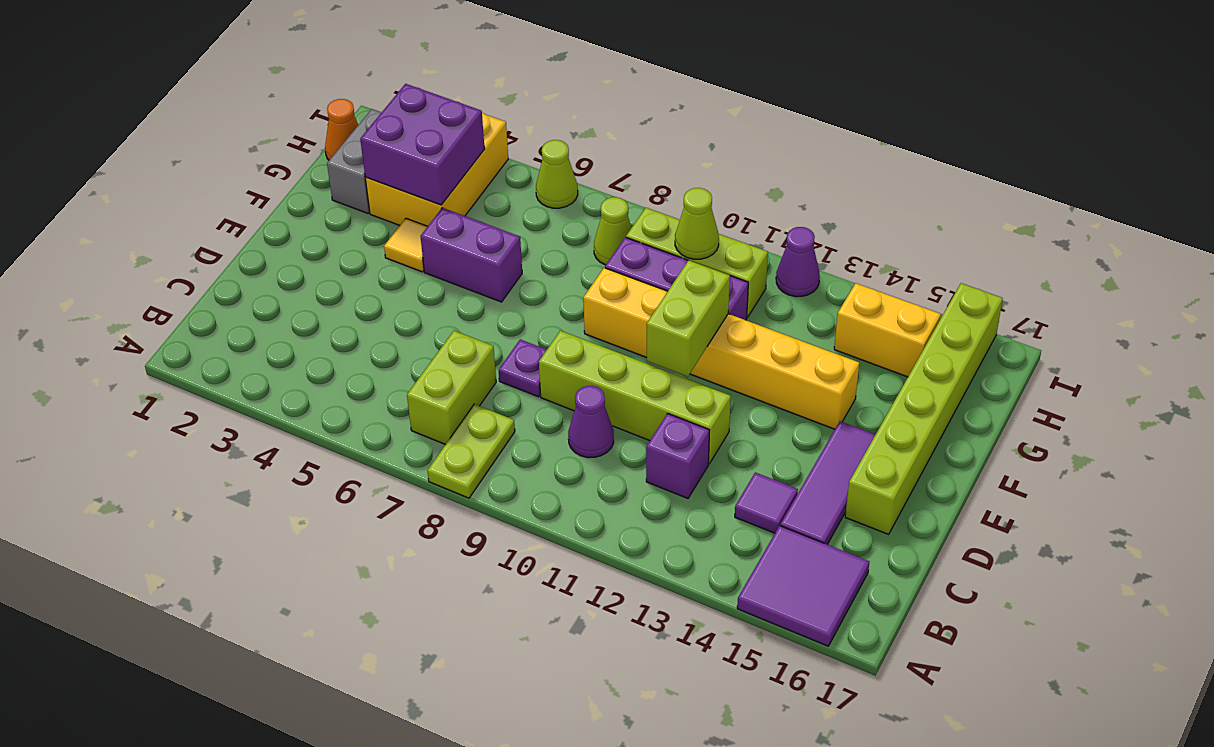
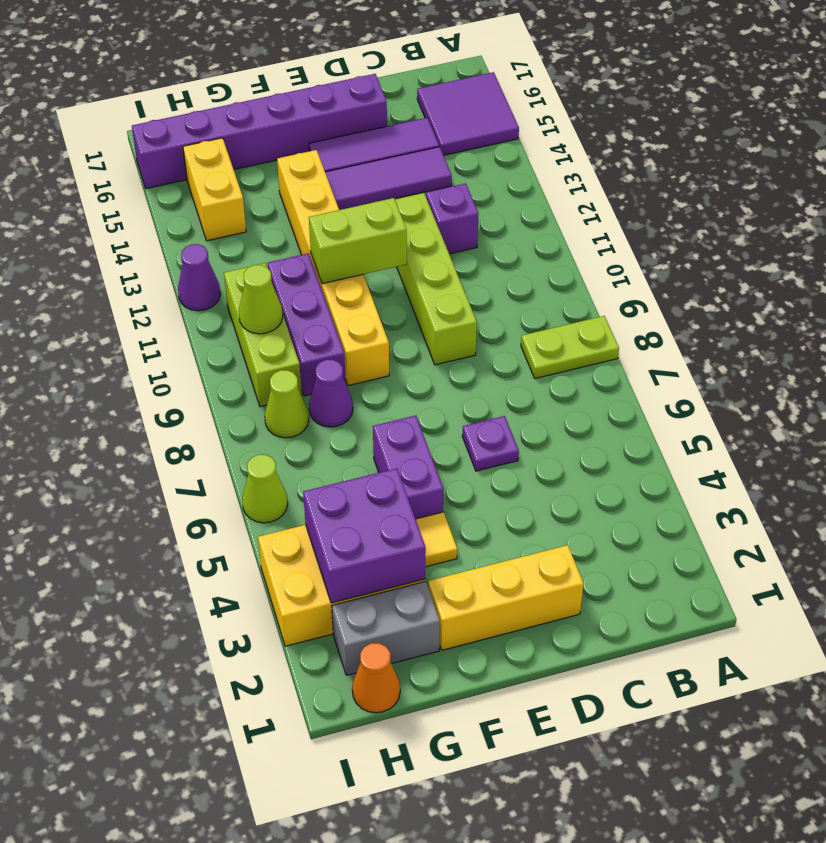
lime 1x2 brick [407,331,496,445] -> none
purple 1x1 cone [568,386,614,458] -> purple 1x1 cone moved to [309,360,353,427]
purple 1x1 tile [735,472,798,533] -> purple 1x3 tile [325,147,452,210]
none -> yellow 1x3 brick [428,545,584,650]
purple 1x1 plate [499,339,547,397] -> purple 1x1 plate moved to [462,416,519,471]
lime 1x6 brick [845,283,1003,534] -> purple 1x6 brick [132,74,387,189]

